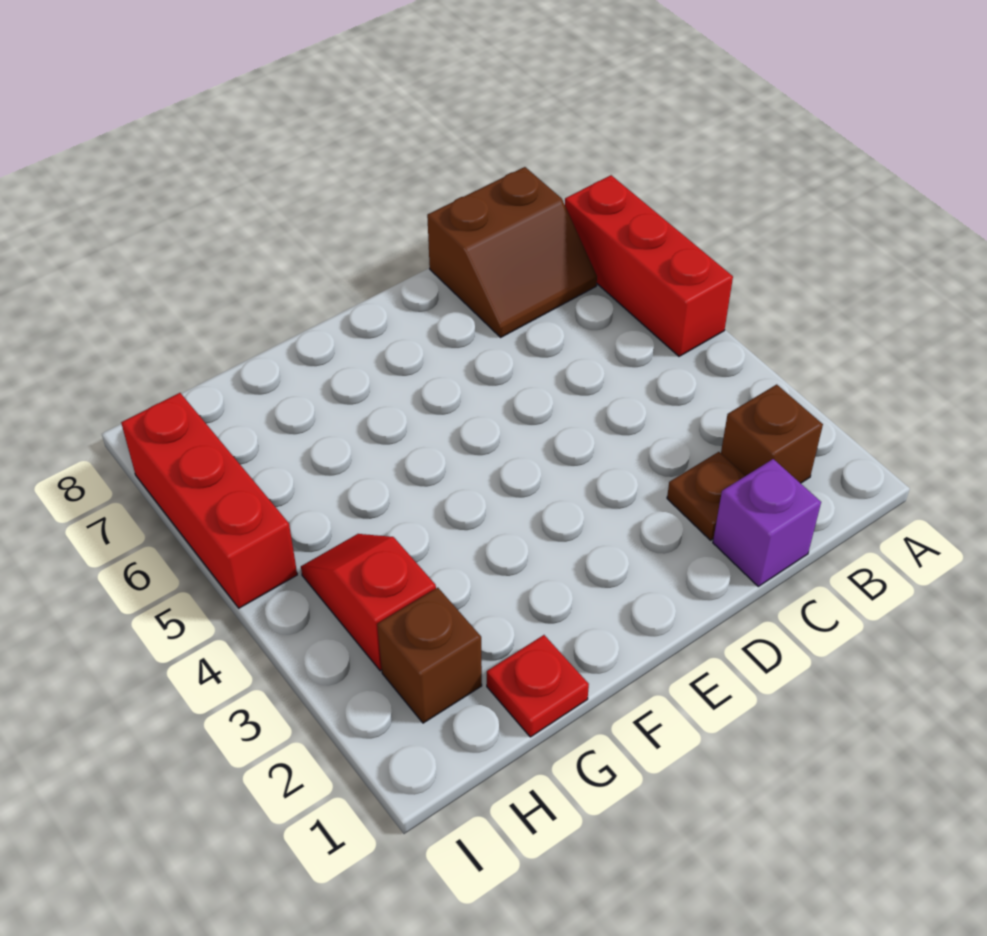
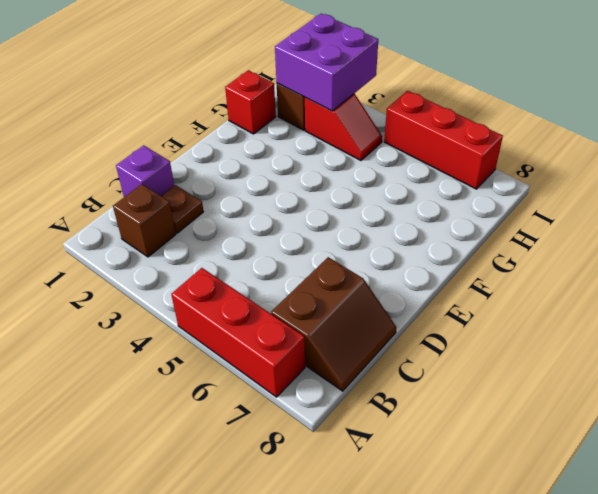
brown 2x2 slope [427,167,597,337] -> brown 2x2 slope turned to [271,257,396,391]
red 1x1 plate [487,635,589,737] -> red 1x1 brick [225,70,276,134]
none -> purple 2x2 brick [275,14,378,111]

